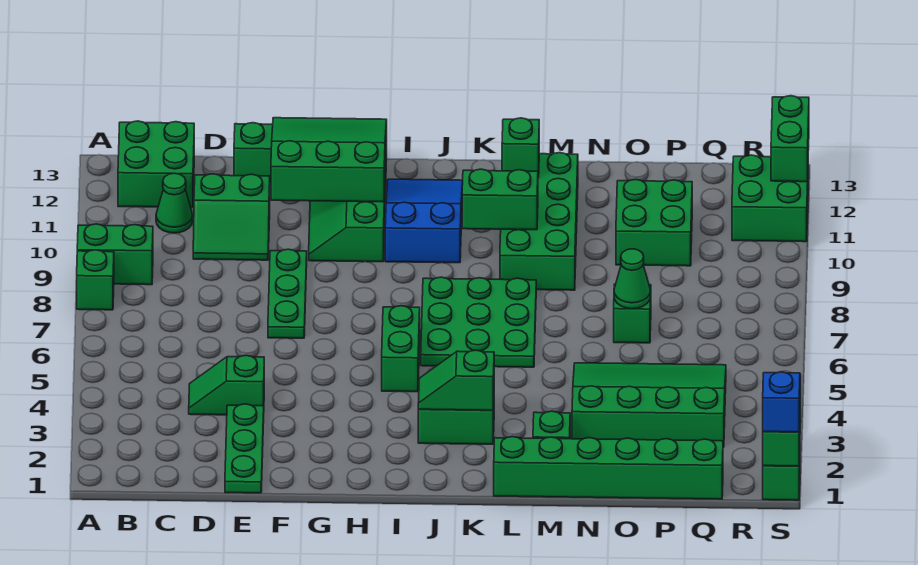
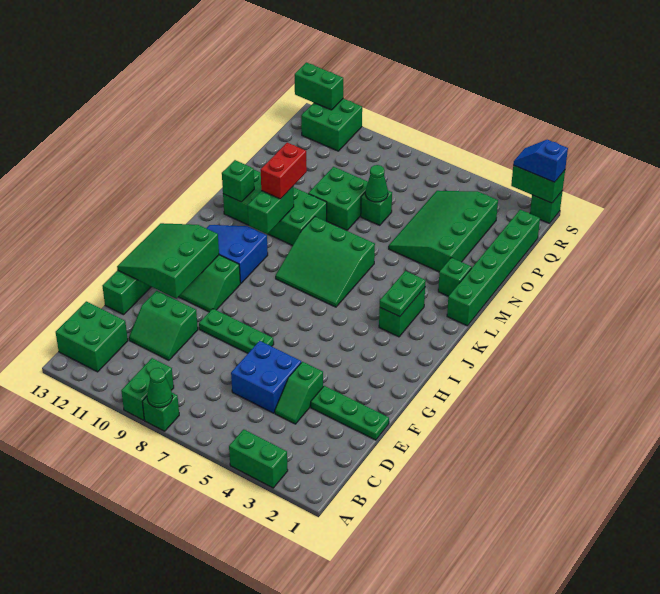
green 1x1 cone [156,173,193,233] -> green 1x1 cone moved to [147,368,172,408]
none -> blue 2x2 brick [231,341,301,413]
green 2x2 slope [193,174,270,260] -> green 2x2 slope turned to [129,291,198,360]
green 1x2 brick [382,306,420,392] -> green 1x2 brick moved to [229,429,288,488]
green 1x2 slope [418,350,494,410] -> green 1x2 plate [380,271,426,317]
green 3x3 plate [421,277,536,367] -> green 3x3 slope [276,217,375,307]
none -> red 1x2 brick [261,143,307,199]
green 2x2 brick [616,179,692,266] -> green 2x2 brick moved to [308,167,368,230]

